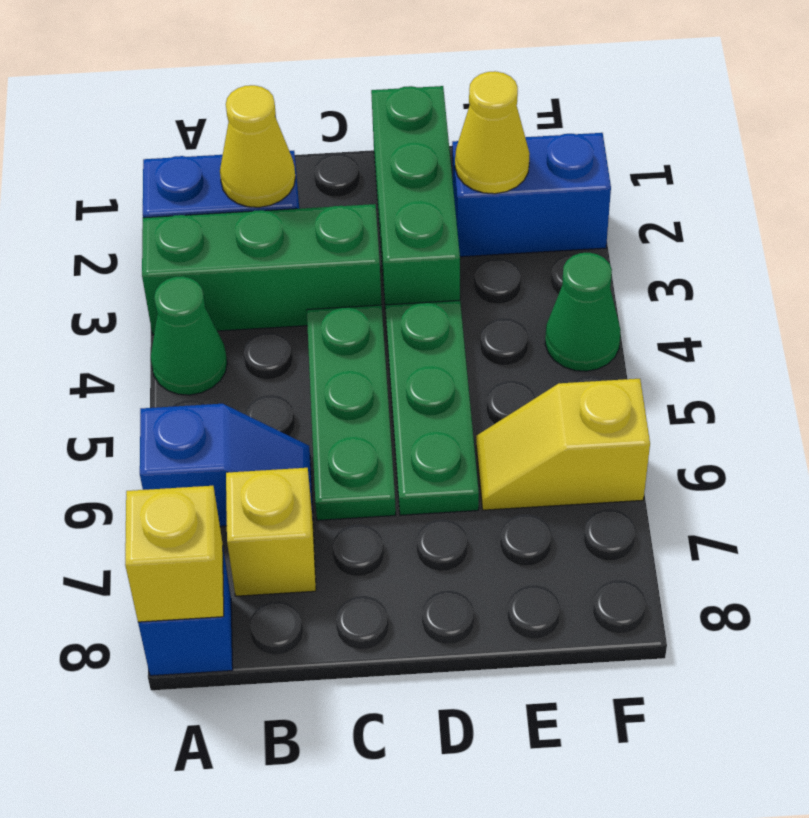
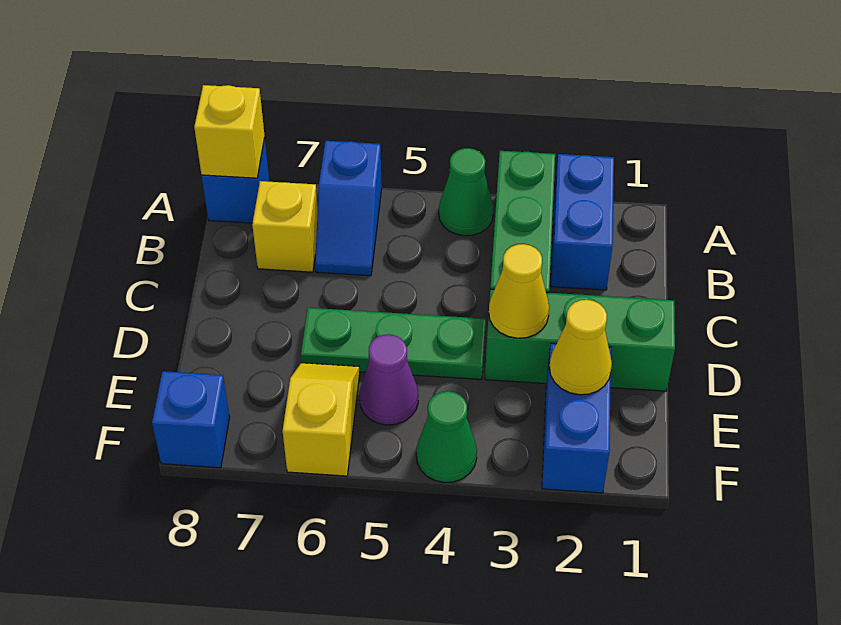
yellow 1x1 cone [220,85,295,207] -> yellow 1x1 cone moved to [489,244,549,338]
green 1x3 plate [307,305,396,520] -> none
none -> purple 1x1 cone [359,334,418,425]
none -> blue 1x1 brick [152,371,230,468]

